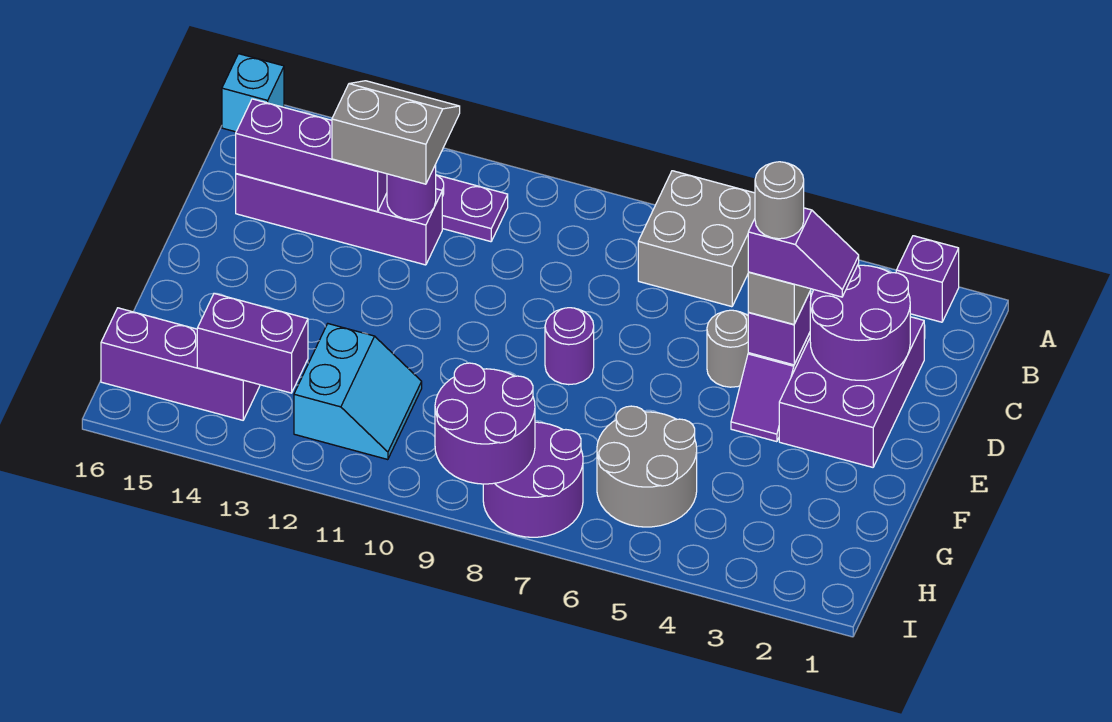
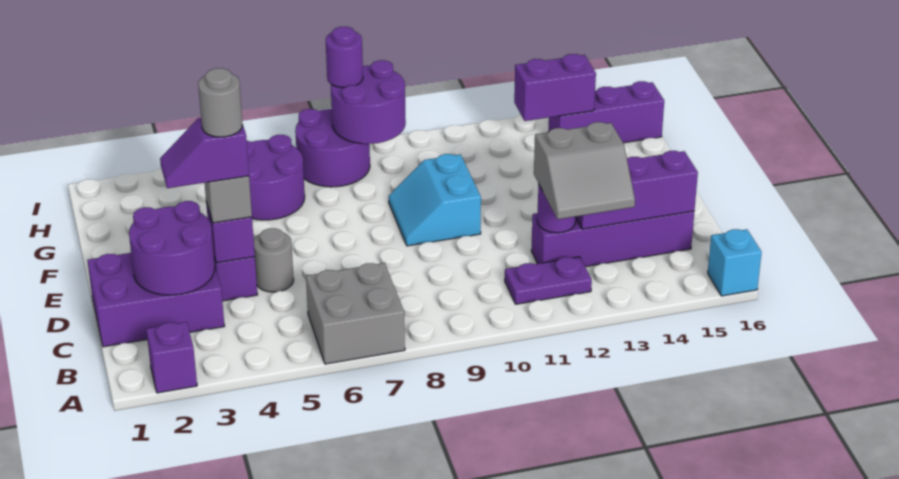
purple 2x3 brick [779,317,924,467] -> purple 2x3 brick turned to [87,253,224,347]
purple 1x1 round brick [545,308,594,385] -> purple 1x1 round brick moved to [326,27,363,88]
grey 2x2 round brick [597,406,697,527] -> purple 2x2 round brick [247,135,305,220]
cyan 2x2 slope [294,324,422,460] -> cyan 2x2 slope moved to [389,154,481,246]

